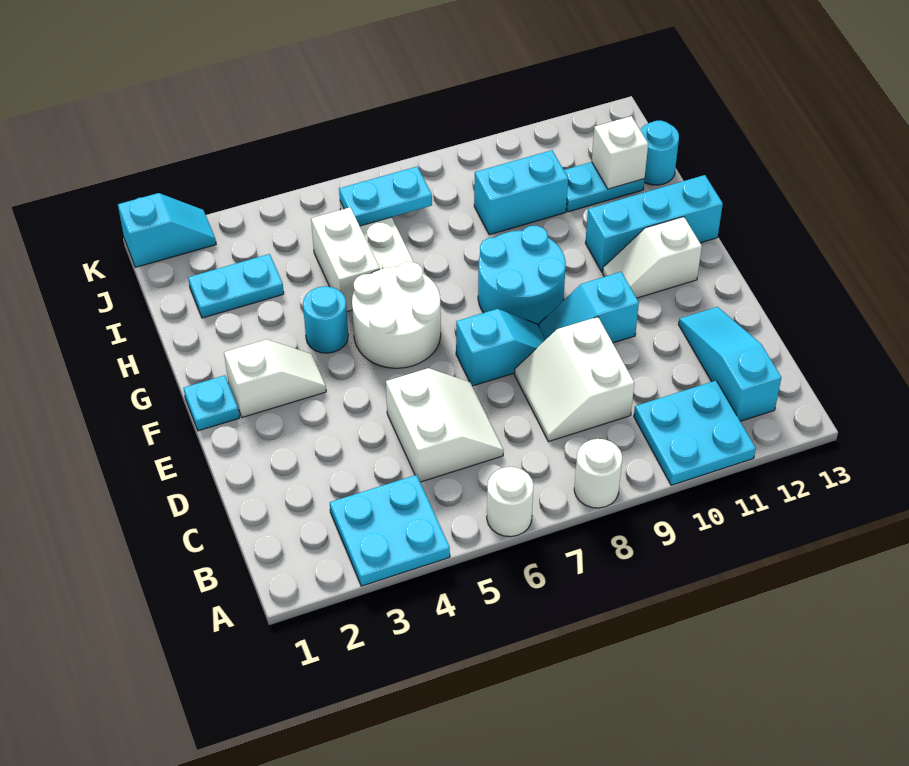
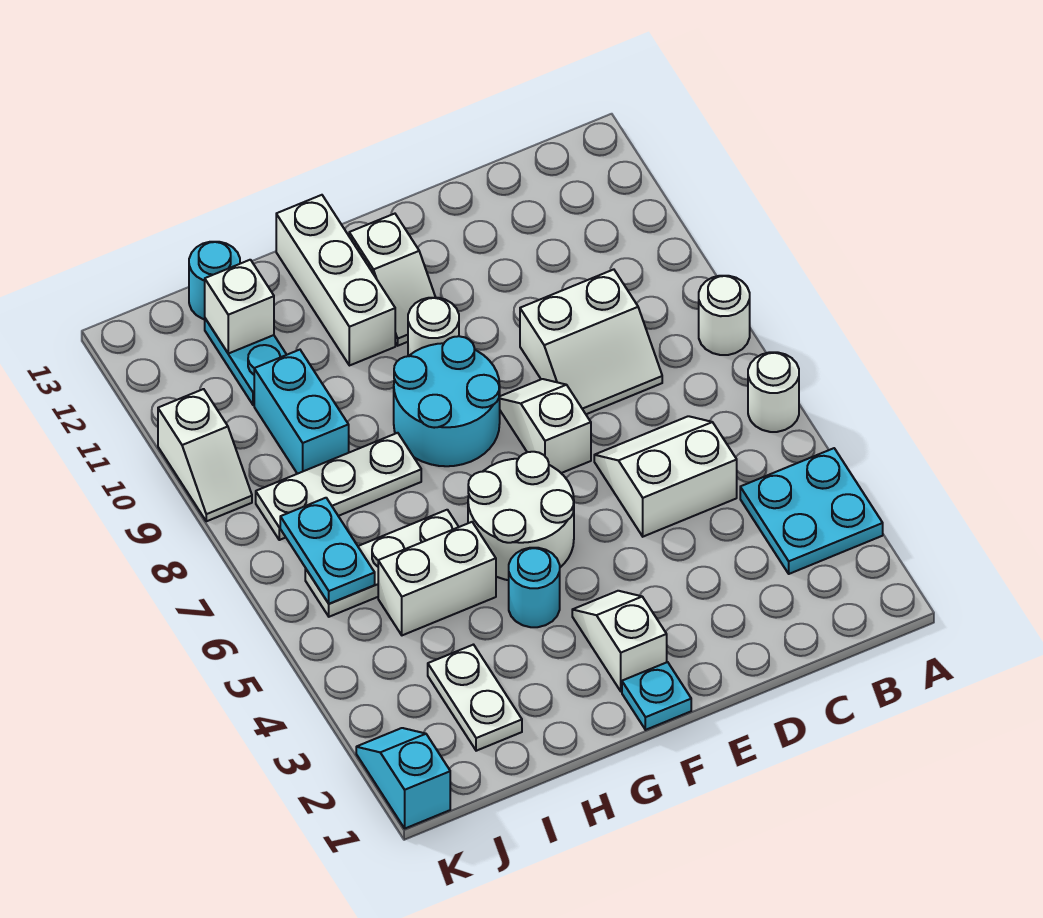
cyan 2x2 plate [634,381,756,485] -> none
cyan 1x3 slope [679,307,781,421] -> none
cyan 1x2 slope [456,309,545,386] -> white 1x2 slope [500,379,591,473]
cyan 1x2 slope [539,272,639,343] -> none
none -> white 1x1 round brick [408,298,459,356]
cyan 1x3 brick [585,175,723,272] -> white 1x3 brick [276,195,395,366]
none -> white 1x3 plate [256,433,421,540]
cyan 1x2 plate [188,254,284,318] -> white 1x2 plate [428,645,522,751]
none -> white 1x2 slope [158,389,252,521]

